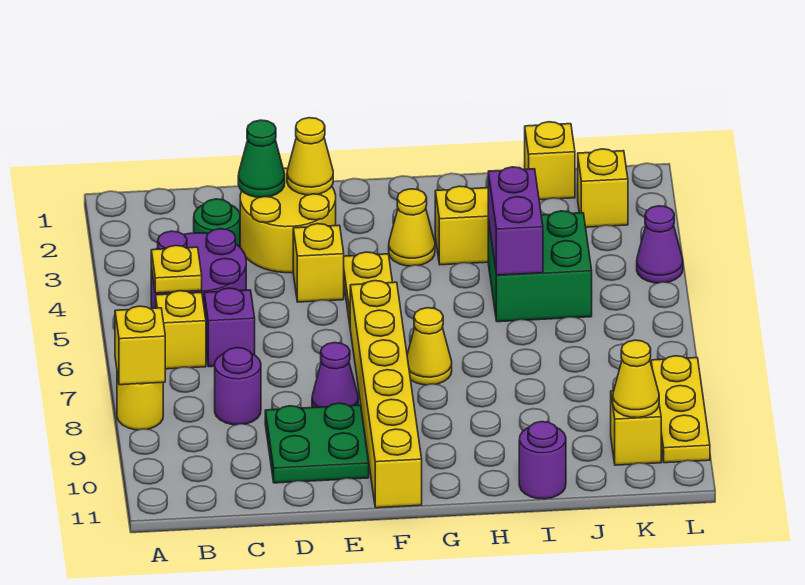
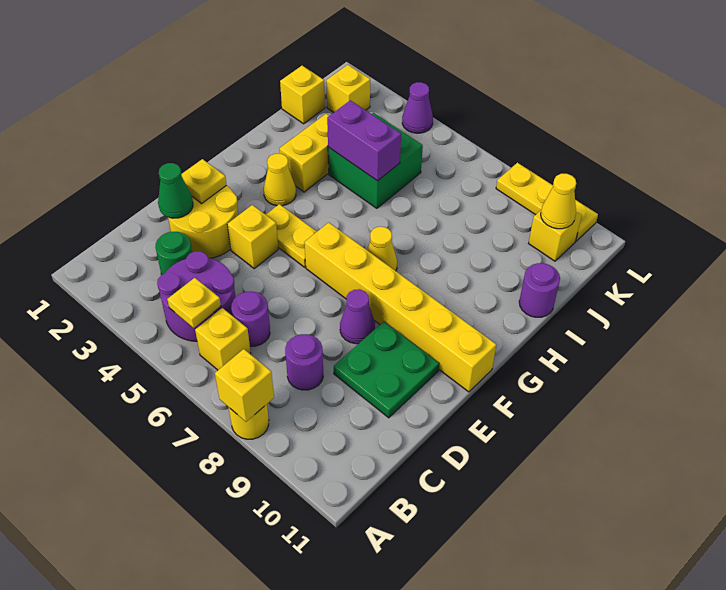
purple 1x1 brick [204,288,255,367] -> purple 1x1 round brick [231,292,270,346]
yellow 1x1 cone [287,118,333,195] -> yellow 1x1 plate [182,159,226,203]

